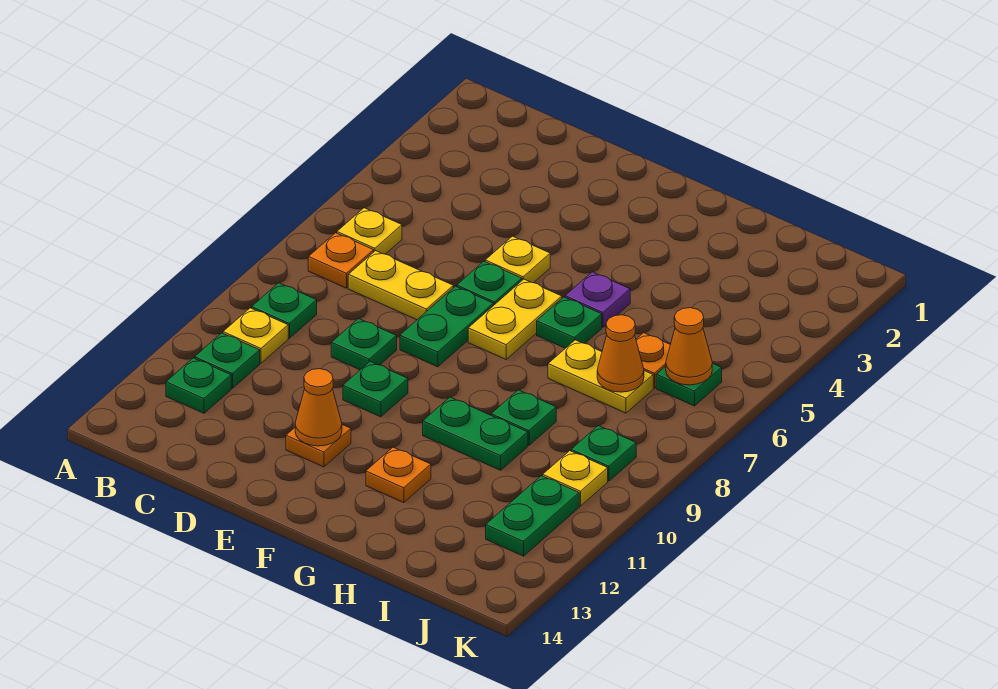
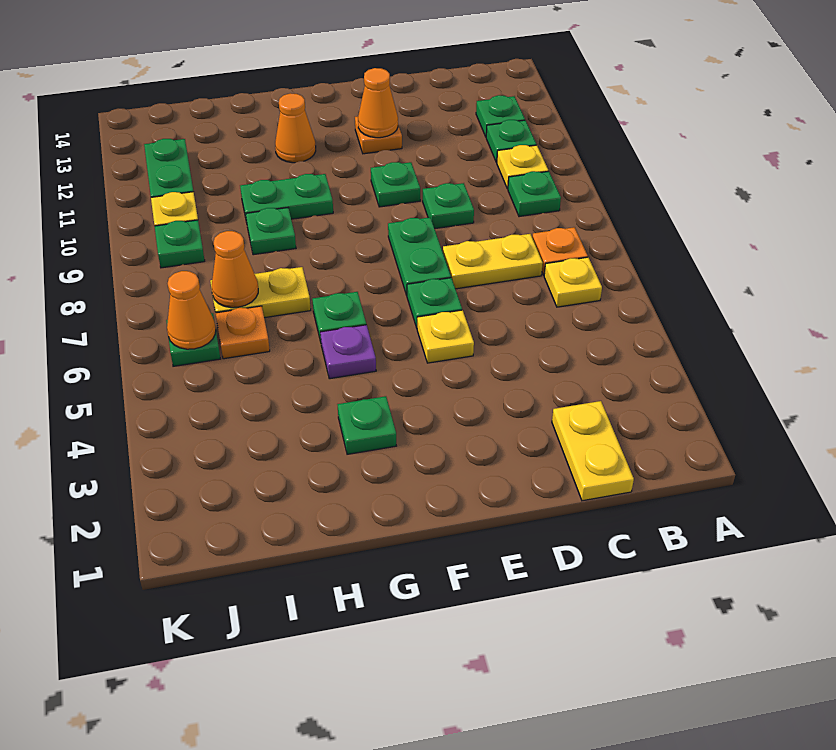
yellow 1x2 plate [468,279,562,359] -> yellow 1x2 plate moved to [552,401,634,501]
none -> green 1x1 plate [337,396,396,454]
orange 1x1 plate [366,447,431,503] -> orange 1x1 cone [275,93,316,163]

